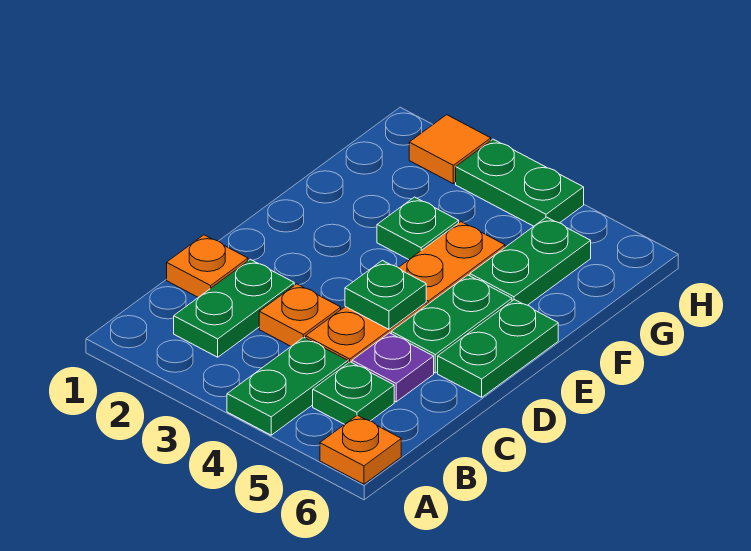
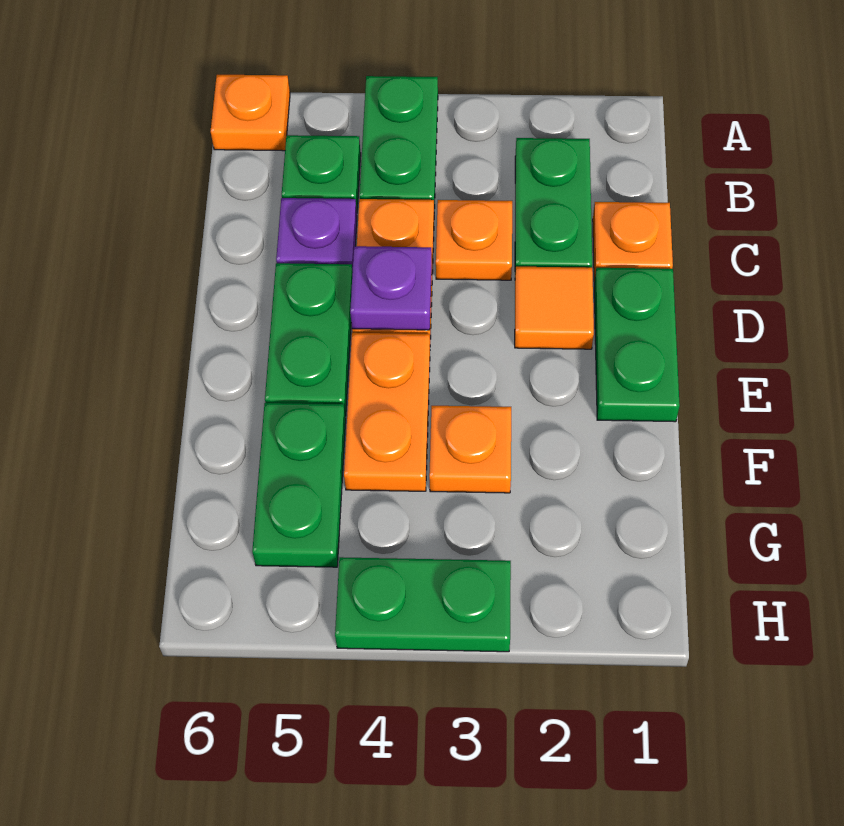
green 1x1 plate [345,260,426,329] -> purple 1x1 plate [350,246,432,330]
green 1x2 plate [438,300,558,397] -> green 1x2 plate moved to [594,268,680,422]
green 1x1 plate [377,197,459,260] -> orange 1x1 plate [429,406,511,493]
orange 1x1 tile [409,115,491,184] -> orange 1x1 tile moved to [515,267,594,349]

